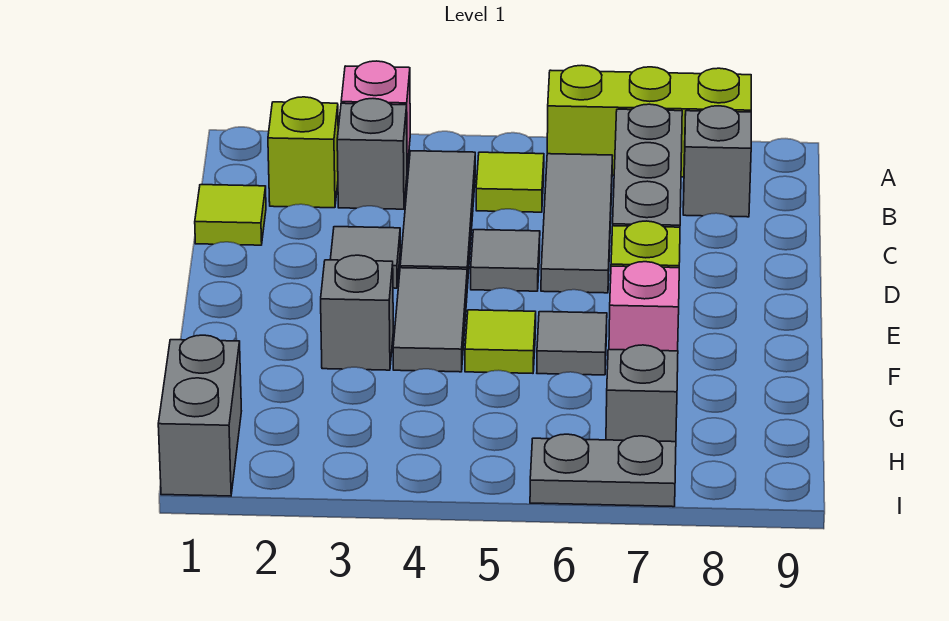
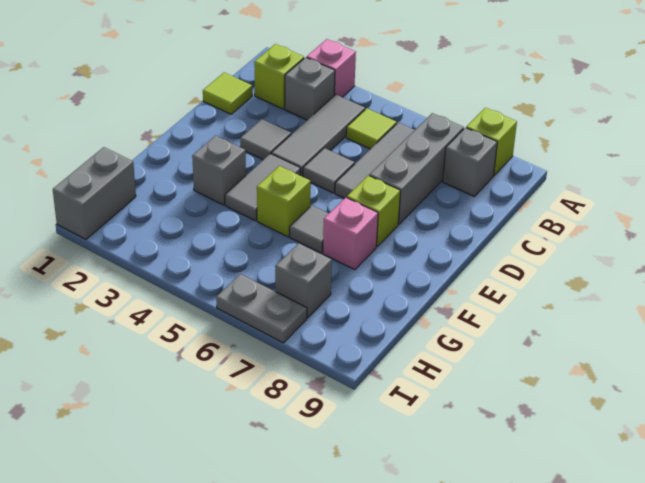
lime 1x3 brick [547,65,751,177] -> lime 1x1 brick [466,108,517,175]
lime 1x1 tile [465,310,536,373] -> lime 1x1 brick [257,166,311,237]

